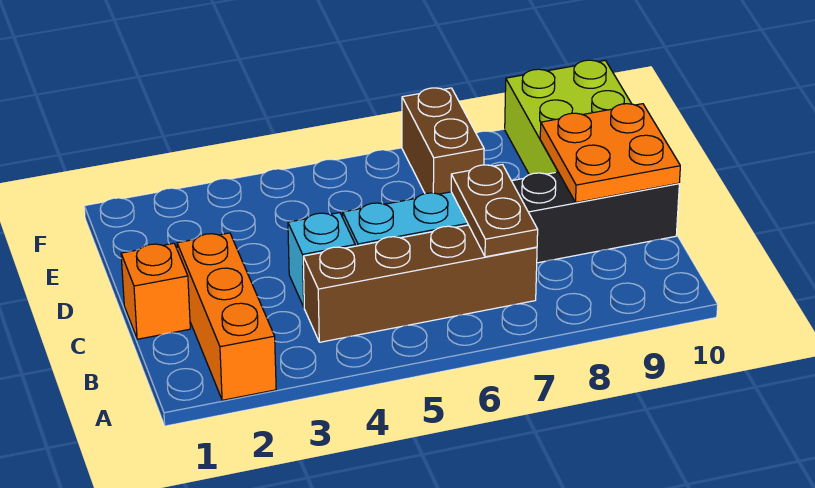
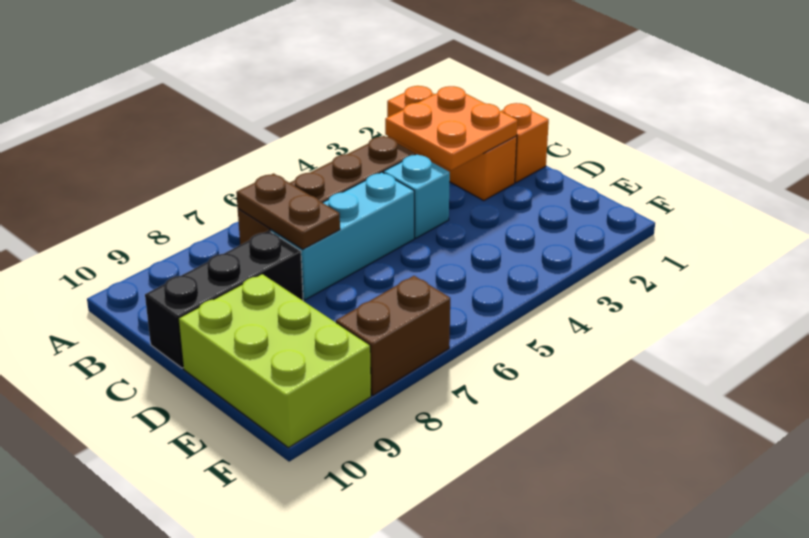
orange 2x2 plate [540,104,680,202] -> orange 2x2 plate moved to [385,86,518,170]
brown 1x2 brick [402,88,484,194] -> brown 1x2 brick turned to [336,276,450,395]

